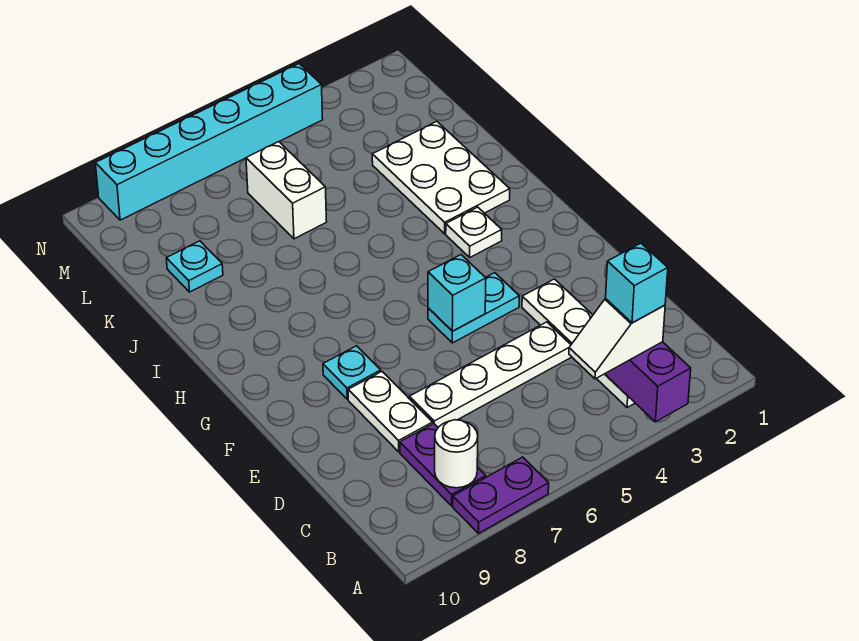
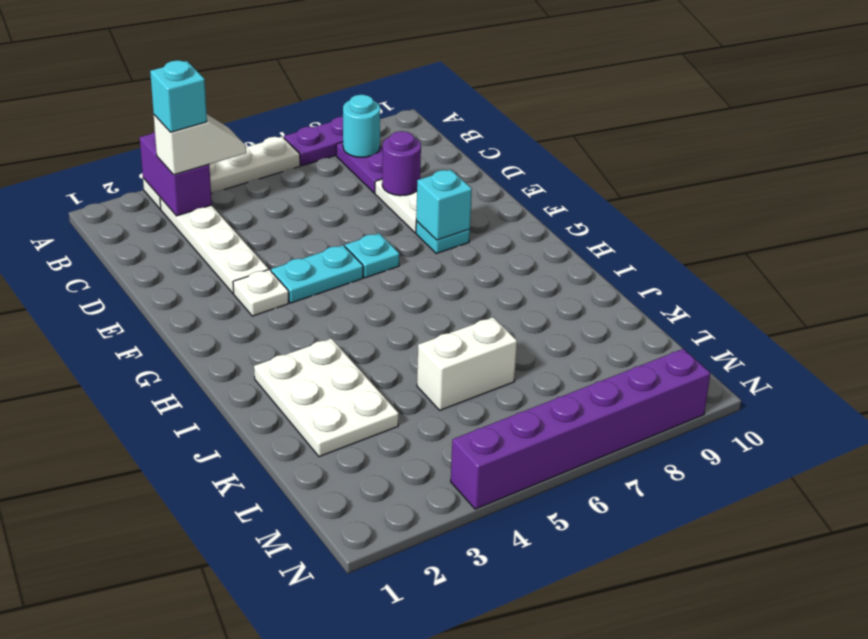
white 1x1 round brick [435,420,478,488] -> cyan 1x1 round brick [343,95,380,157]
white 1x4 plate [409,322,571,427] -> white 1x4 plate moved to [143,137,300,209]
none -> purple 1x1 round brick [382,131,421,196]
cyan 1x1 brick [428,255,486,331] -> cyan 1x1 brick moved to [416,170,472,240]
white 1x1 plate [446,207,502,257] -> white 1x1 plate moved to [233,270,289,316]
white 1x2 brick [246,142,327,239] -> white 1x2 brick turned to [417,317,517,410]
cyan 1x1 plate [166,241,223,292] -> cyan 1x1 plate moved to [345,233,399,278]
cyan 1x6 brick [95,64,323,220] -> purple 1x6 brick [451,349,710,509]

